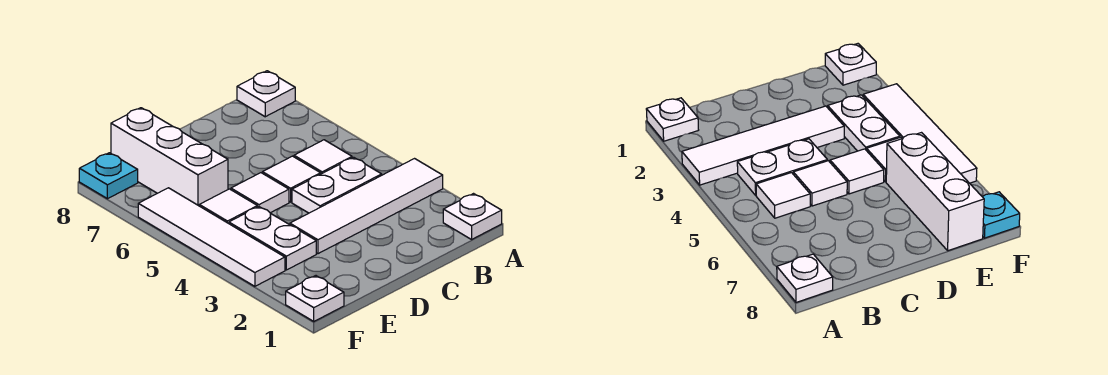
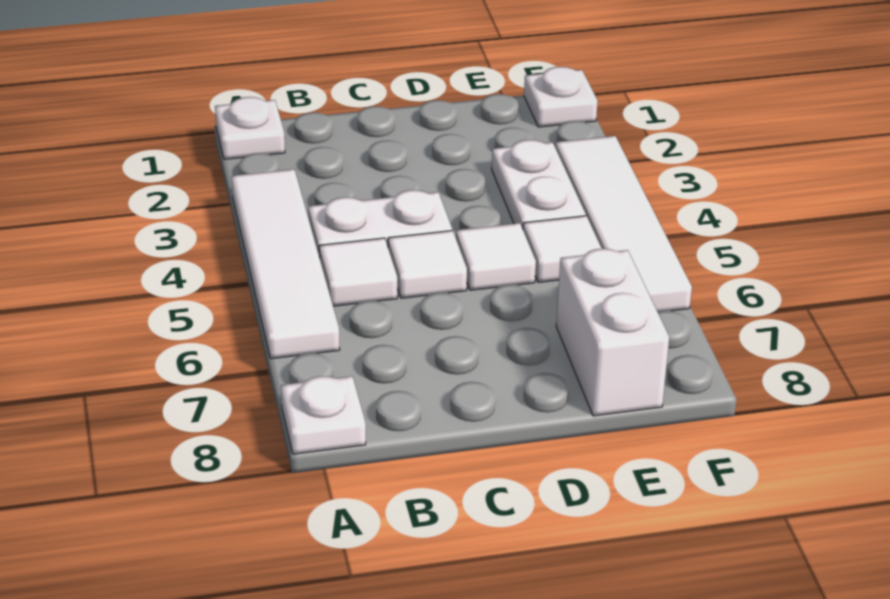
white 1x4 tile [290,159,443,254] -> white 1x4 tile turned to [232,169,340,359]
white 1x3 brick [111,108,228,206] -> white 1x2 brick [556,248,669,416]
cyan 1x1 plate [79,153,138,199] -> none

